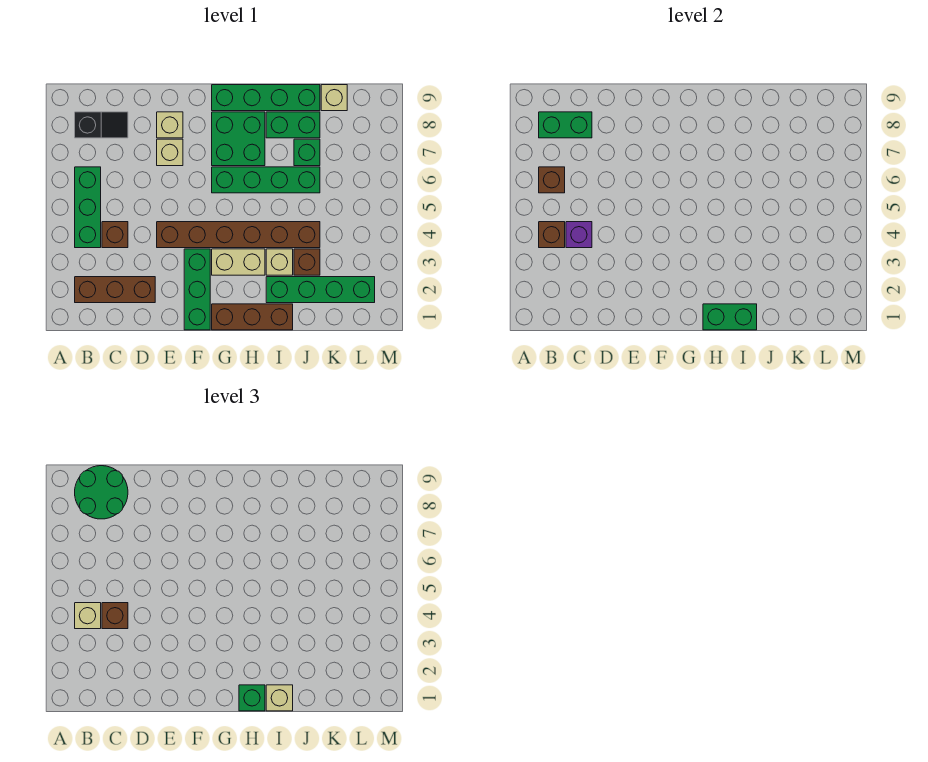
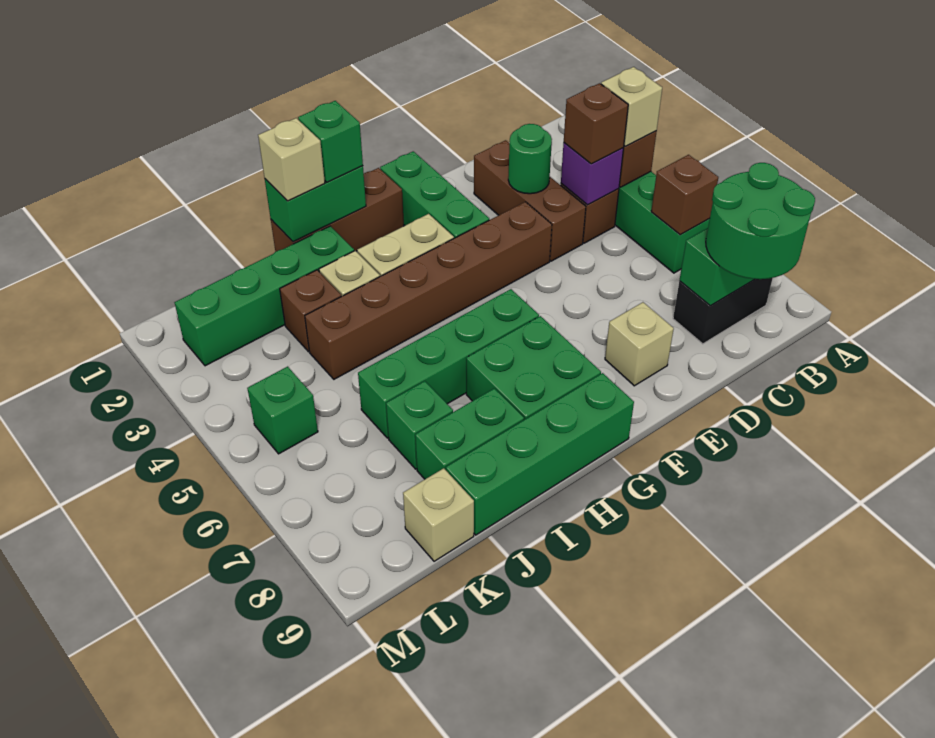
brown 1x3 brick [75,277,155,303] -> brown 1x3 brick turned to [474,140,586,261]
black 1x2 slope [75,112,128,138] -> black 1x2 brick [673,278,773,344]
none -> green 1x1 round brick [508,124,552,194]
tan 1x1 brick [157,139,183,166] -> none
none -> green 1x1 brick [247,367,318,454]

